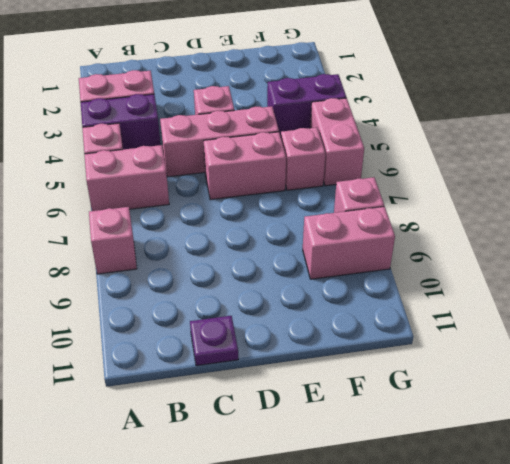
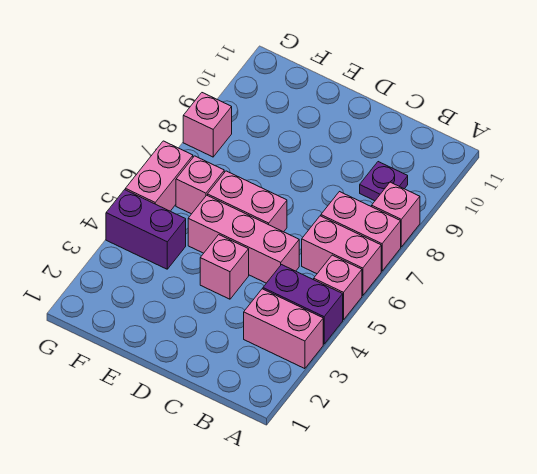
purple 1x1 plate [190,316,238,366] -> purple 1x1 plate moved to [360,162,408,201]
pink 1x2 brick [303,207,395,279] -> pink 1x2 brick moved to [321,192,401,271]

